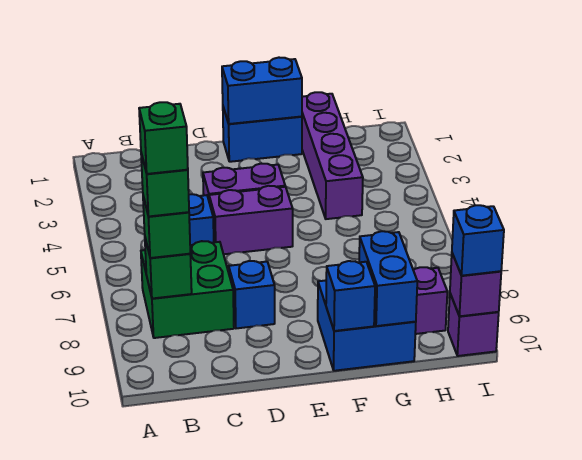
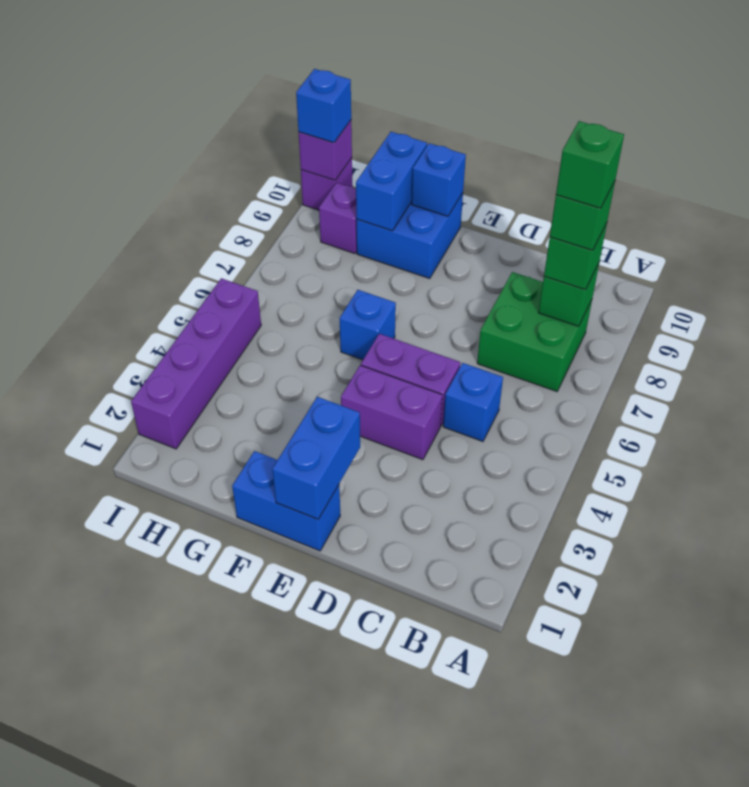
blue 1x1 brick [229,261,275,328] -> blue 1x1 brick moved to [340,290,396,360]
blue 1x2 brick [222,58,302,124] -> blue 1x2 brick turned to [272,397,360,519]
purple 1x4 brick [302,92,363,219] -> purple 1x4 brick moved to [131,278,261,449]

